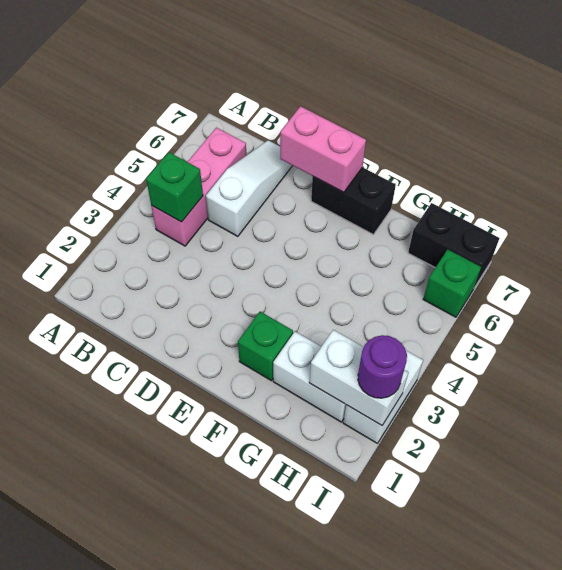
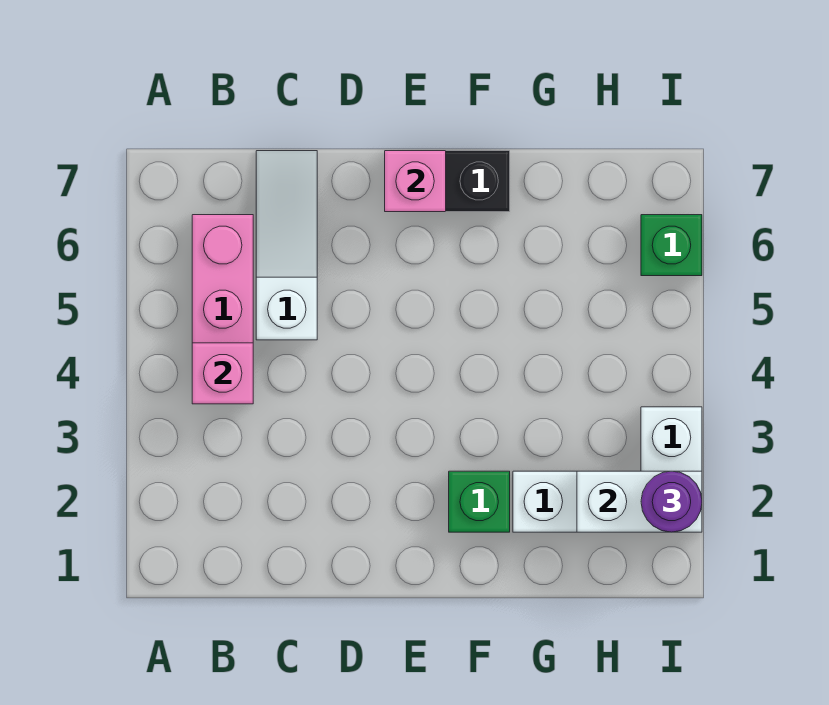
green 1x1 brick [146,152,203,222] -> pink 1x1 brick [192,343,253,404]
pink 1x2 brick [280,106,366,192] -> pink 1x1 brick [385,151,446,212]
black 1x2 brick [408,203,499,286] -> none

